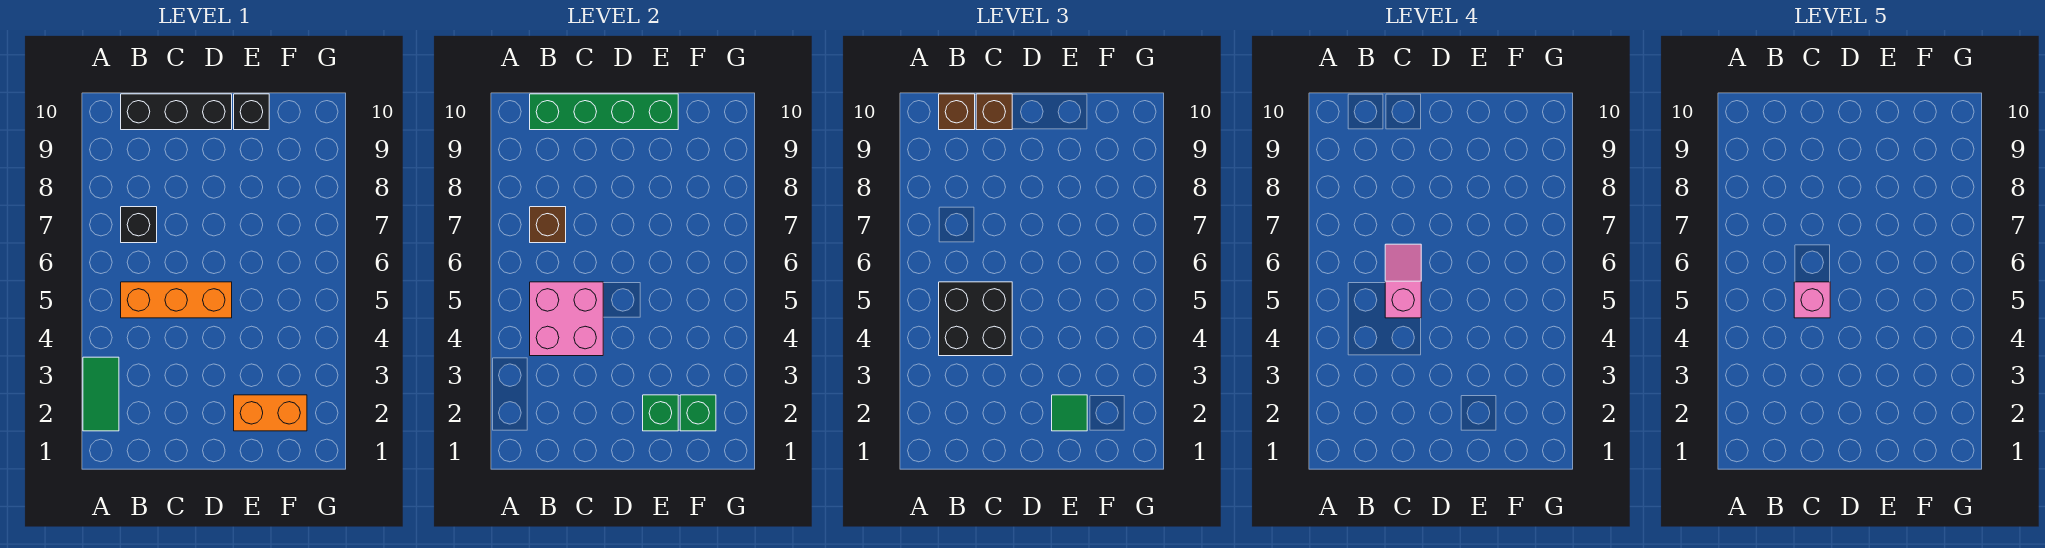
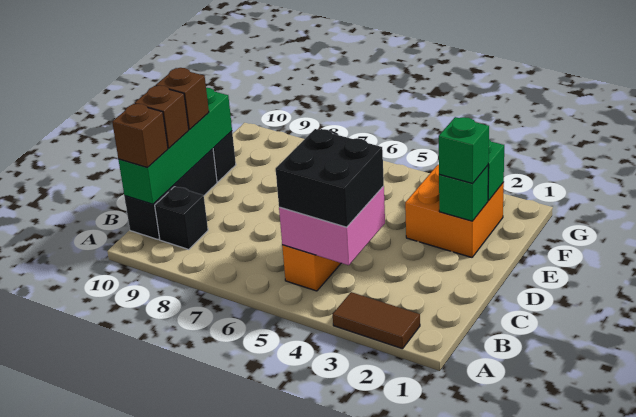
green 1x2 tile [83,357,119,431] -> brown 1x2 tile [333,292,420,349]
black 1x1 brick [121,207,157,243] -> black 1x1 brick moved to [155,187,208,249]
brown 1x1 brick [530,207,566,243] -> brown 1x1 brick moved to [156,68,209,129]
pink 1x2 slope [1385,244,1421,318] -> none
pink 1x1 brick [1794,282,1830,318] -> none
orange 1x2 brick [234,395,307,431] -> orange 2x2 brick [405,164,504,257]
green 1x1 tile [1052,395,1087,431] -> green 1x1 brick [439,117,489,183]

